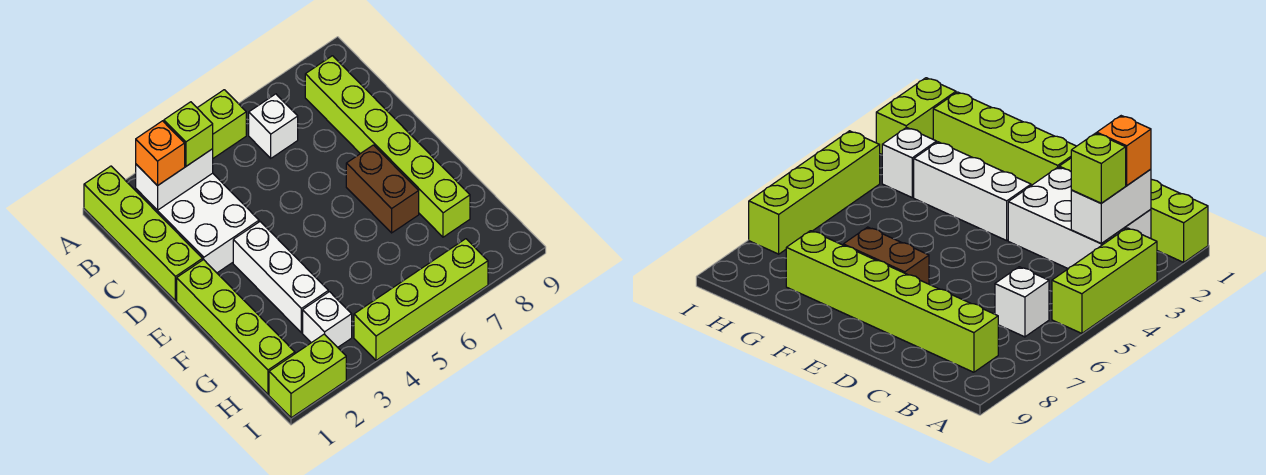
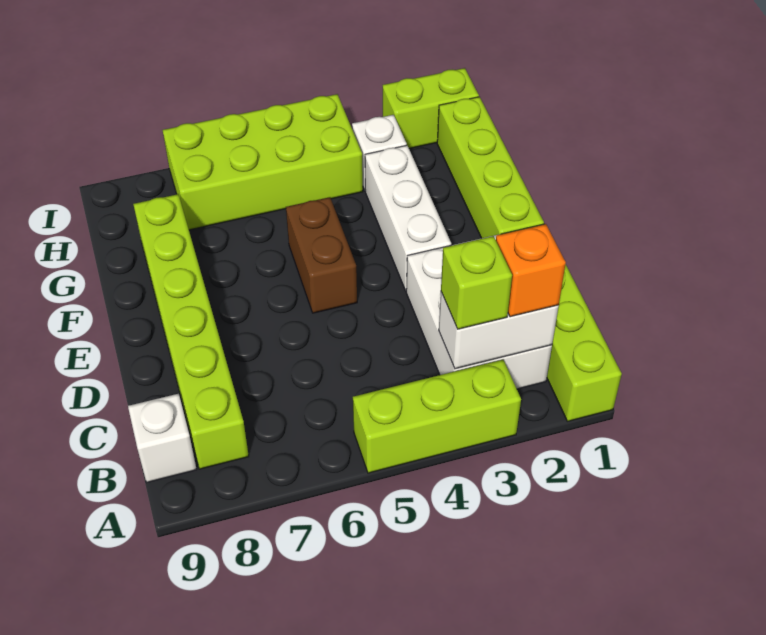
white 1x1 brick [249,94,298,158] -> white 1x1 brick moved to [128,394,197,482]
brown 1x2 brick [346,145,419,233] -> brown 1x2 brick moved to [286,197,357,313]
lime 1x4 brick [354,239,488,360] -> lime 2x4 brick [163,94,363,230]

